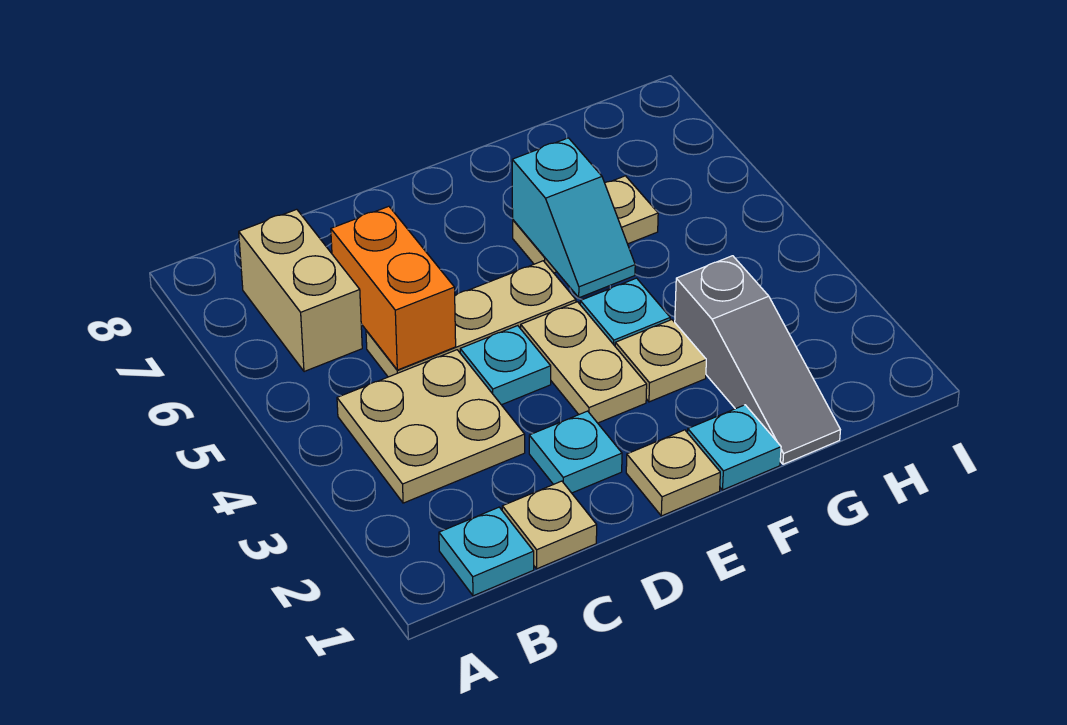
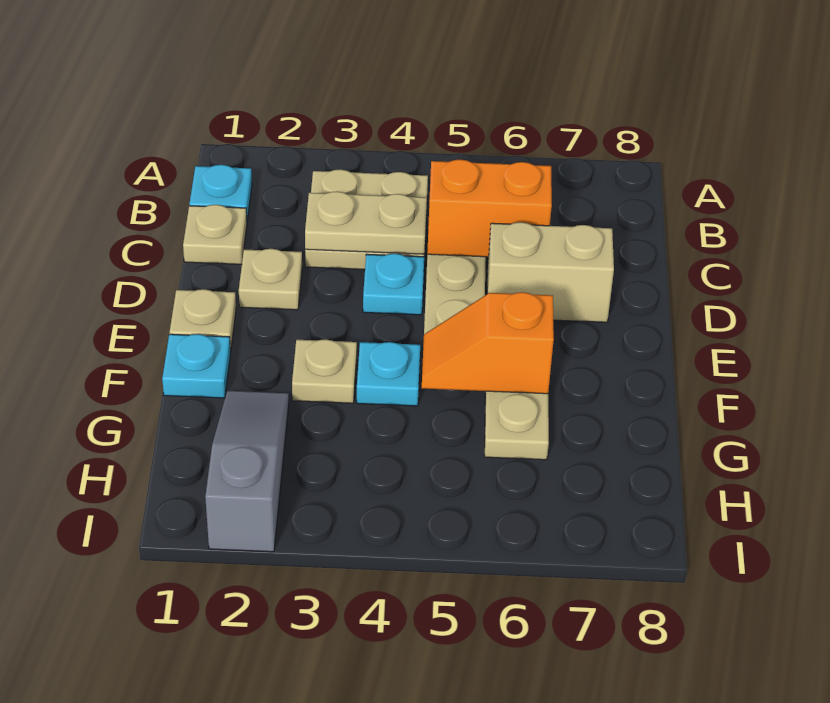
tan 1x2 brick [239,209,362,372] -> tan 1x2 brick moved to [487,222,614,322]
cyan 1x1 plate [529,411,622,493] -> tan 1x1 plate [239,249,302,310]
tan 1x2 plate [521,302,647,423] -> tan 1x2 plate moved to [305,191,427,254]
cyan 1x2 slope [512,138,635,298] -> orange 1x2 slope [422,292,554,394]
grey 1x3 slope [675,256,840,464] -> grey 1x3 slope turned to [205,391,289,552]

